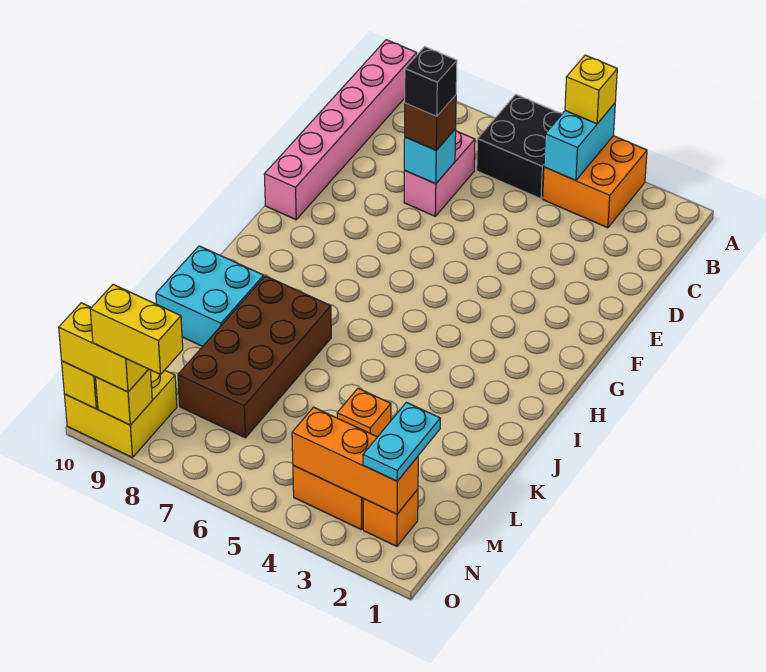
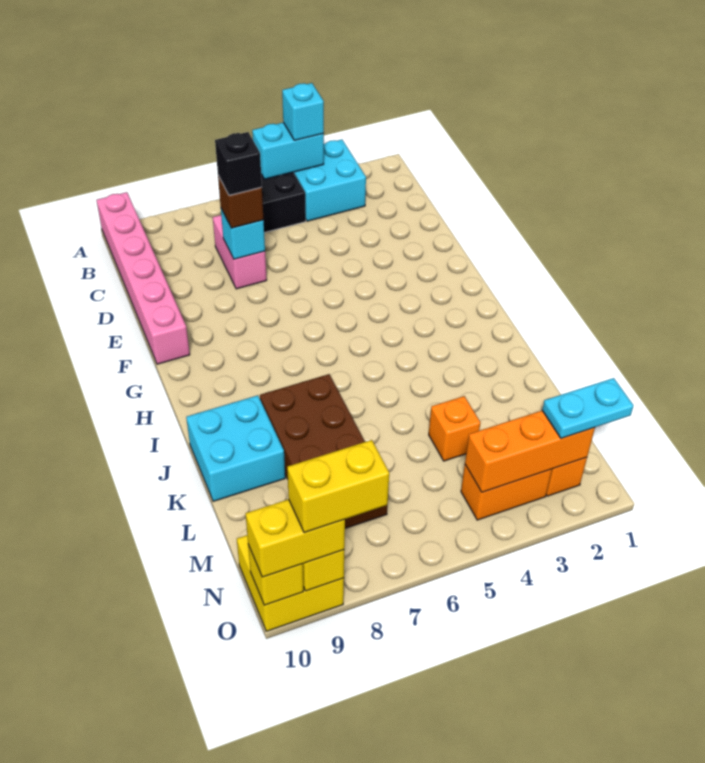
orange 2x2 brick [543,136,647,228] -> cyan 2x2 brick [294,140,366,221]
cyan 1x2 brick [544,103,615,181] -> cyan 1x2 brick turned to [252,123,324,179]
yellow 1x1 brick [565,55,617,124] -> cyan 1x1 brick [282,83,324,140]
cyan 1x2 plate [363,402,440,481] -> cyan 1x2 plate turned to [542,378,633,438]

